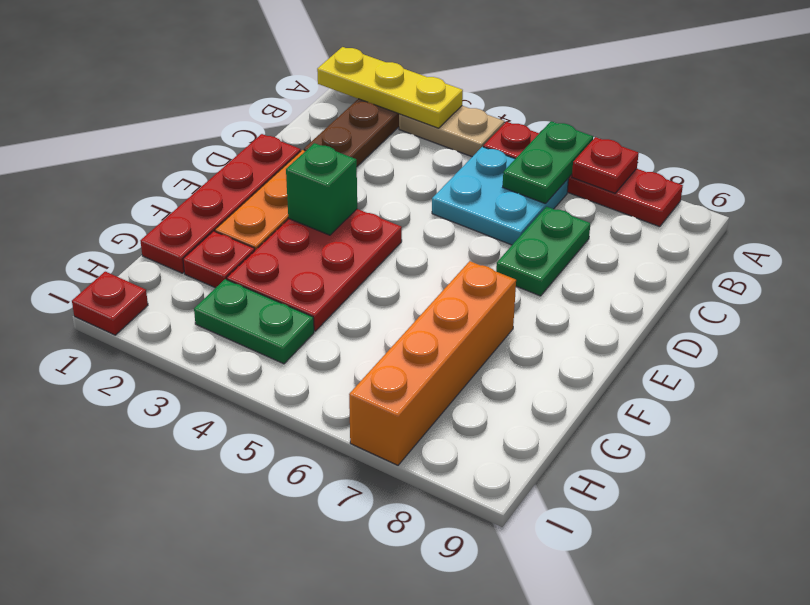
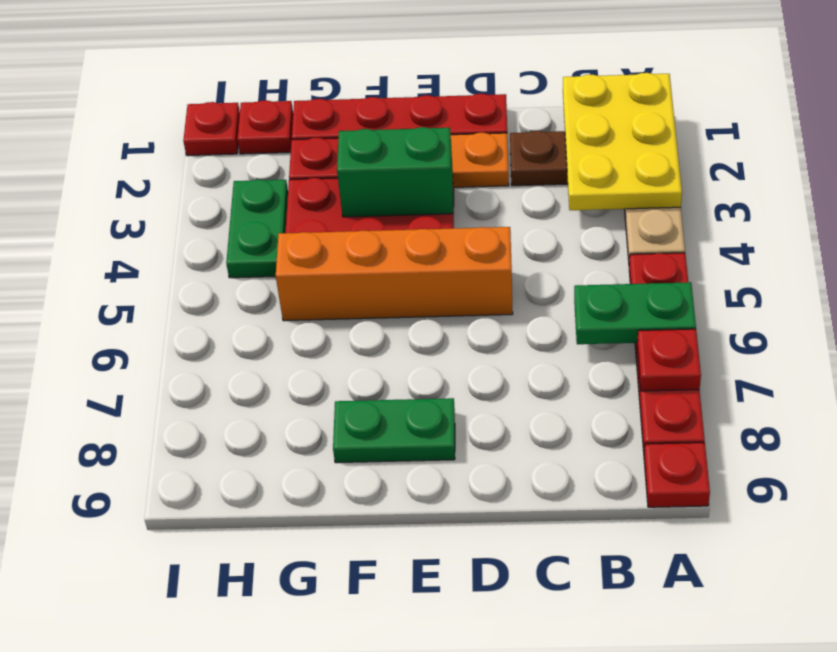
yellow 1x3 plate [317,47,463,128] -> yellow 2x3 plate [563,73,682,210]
none -> red 1x1 plate [644,443,710,507]
cyan 2x2 plate [432,147,568,245] -> none
green 1x2 plate [496,207,590,296] -> green 1x2 plate moved to [333,398,455,463]
green 1x1 brick [286,143,357,235] -> green 1x2 brick [337,127,453,217]
orange 1x4 brick [349,261,516,465] -> orange 1x4 brick moved to [276,227,513,321]
none -> red 1x1 plate [238,100,293,154]

